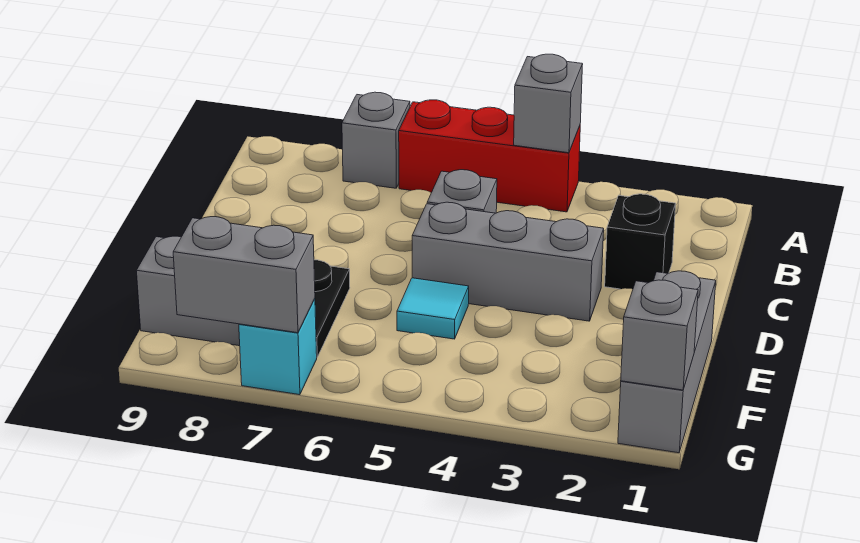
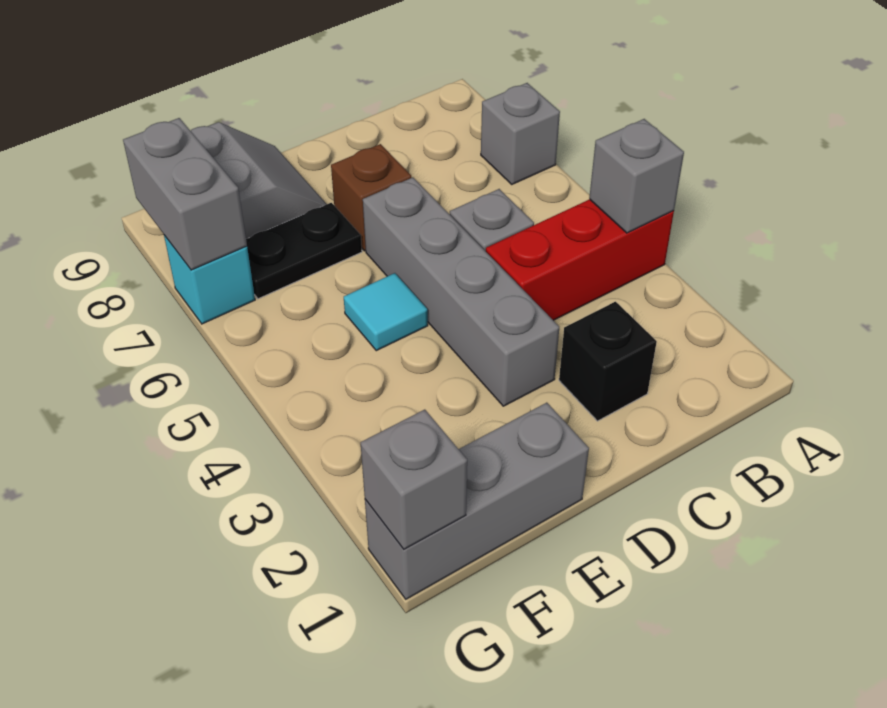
red 1x3 brick [399,100,580,212] -> red 1x3 brick turned to [486,199,674,320]
grey 1x3 brick [412,202,604,321] -> grey 1x4 brick [363,177,559,406]
none -> brown 1x1 brick [331,144,411,251]

